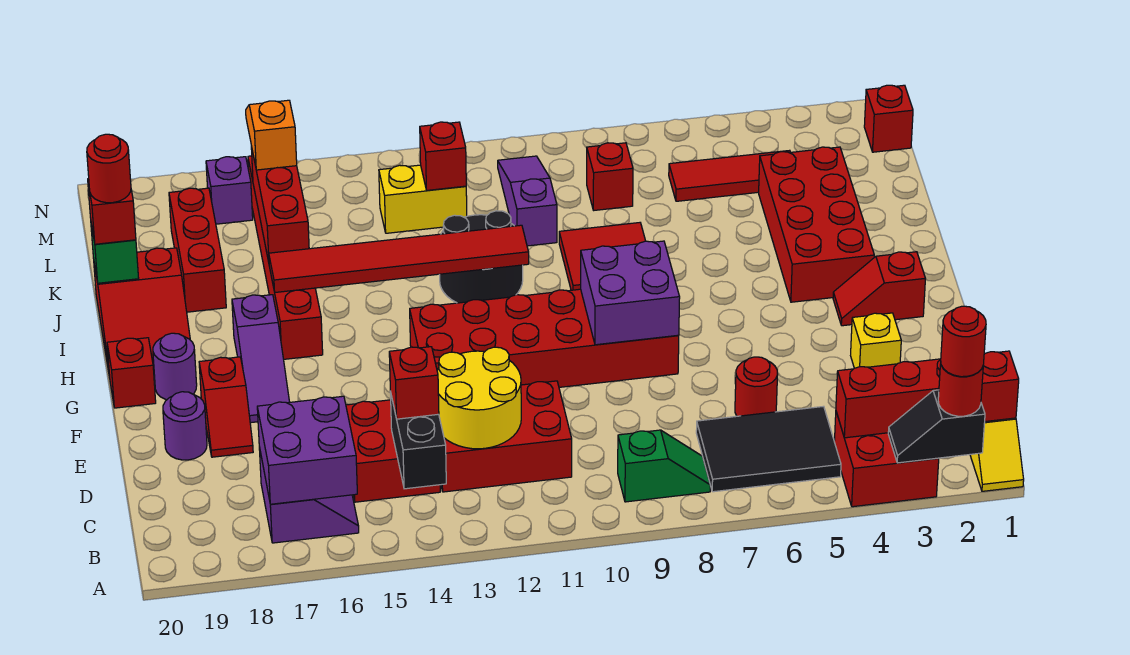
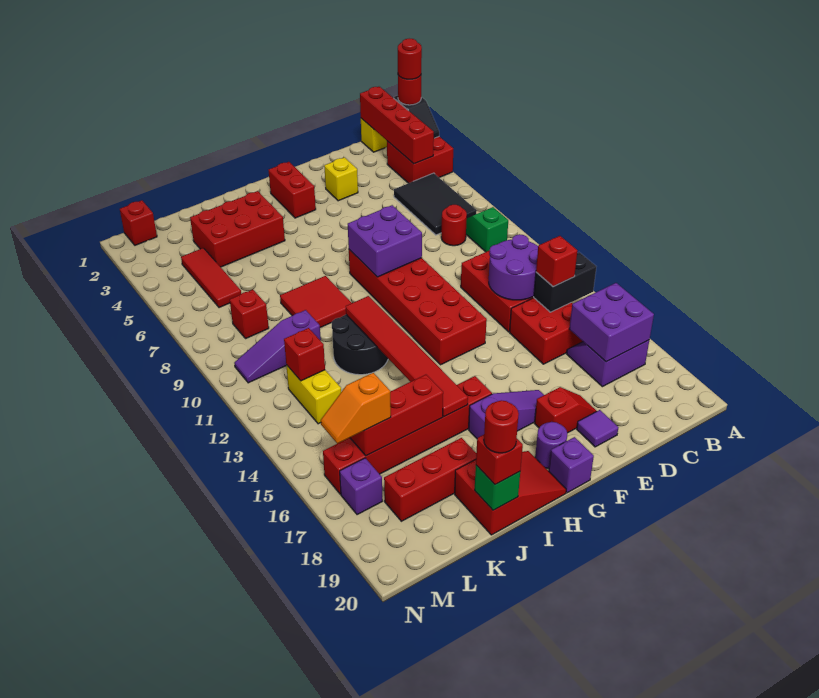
yellow 2x2 round brick [437,347,521,449] -> purple 2x2 round brick [489,234,538,300]
red 1x1 round brick [735,357,778,416] -> red 1x1 round brick moved to [441,205,467,246]
purple 1x1 round brick [163,392,207,460] -> purple 1x1 tile [577,410,618,447]
red 1x2 slope [833,252,926,326] -> red 1x2 brick [269,162,316,218]
red 1x1 brick [107,338,156,408] -> purple 1x1 brick [549,437,594,493]
red 2x4 brick [759,147,874,302] -> red 2x3 brick [190,191,285,267]

